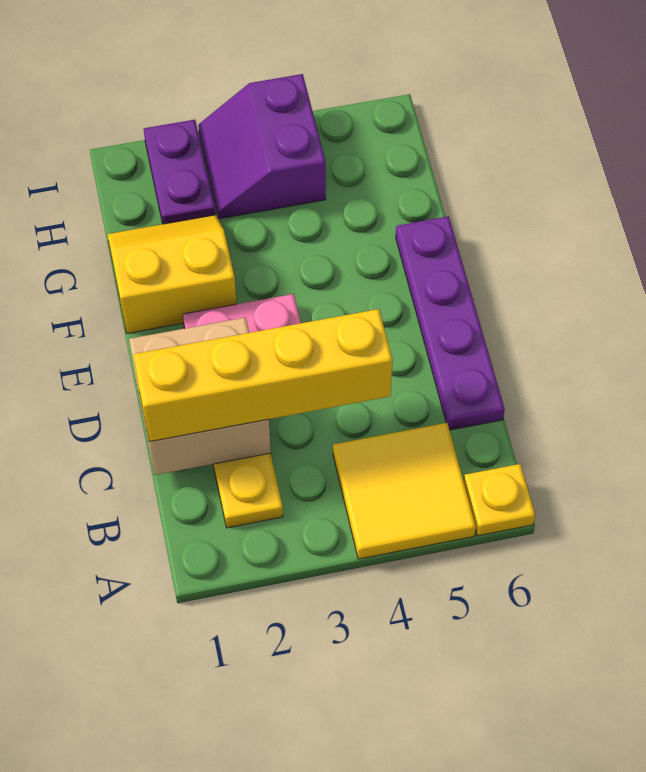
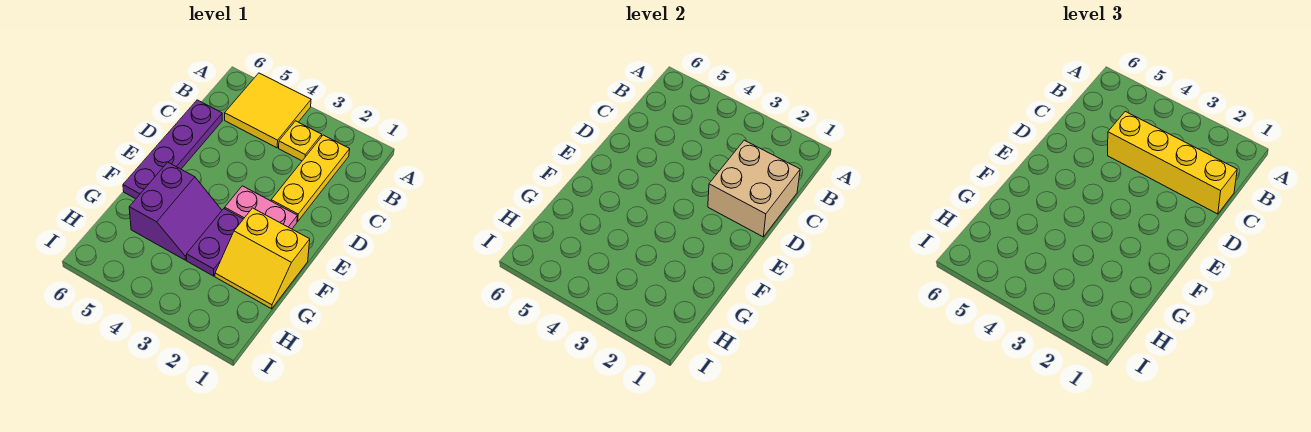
yellow 1x1 plate [464,464,535,536] -> yellow 1x1 plate moved to [279,121,322,161]
purple 1x2 plate [144,120,216,224] -> purple 1x2 plate moved to [187,209,243,276]
purple 2x2 slope [198,74,326,219] -> purple 2x2 slope moved to [129,162,222,260]

